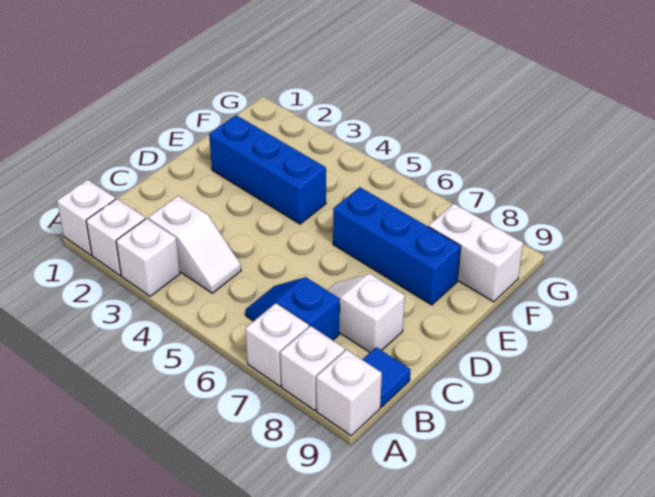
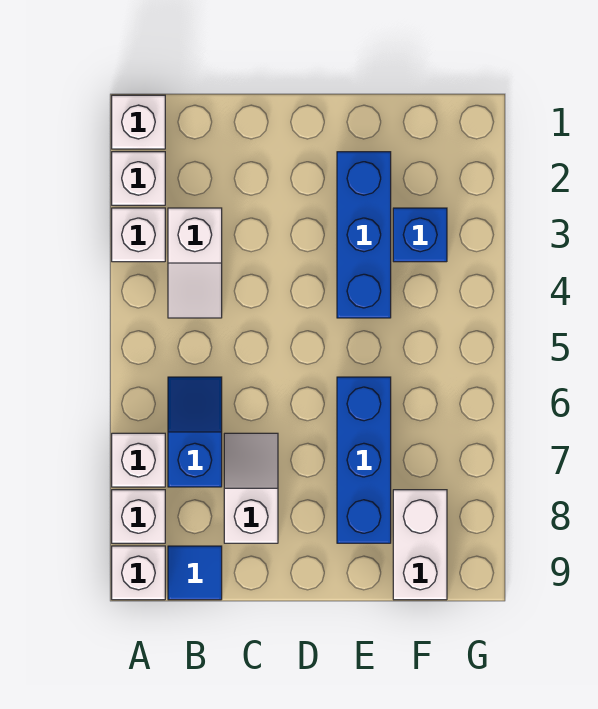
none -> blue 1x1 brick [393,208,447,262]

